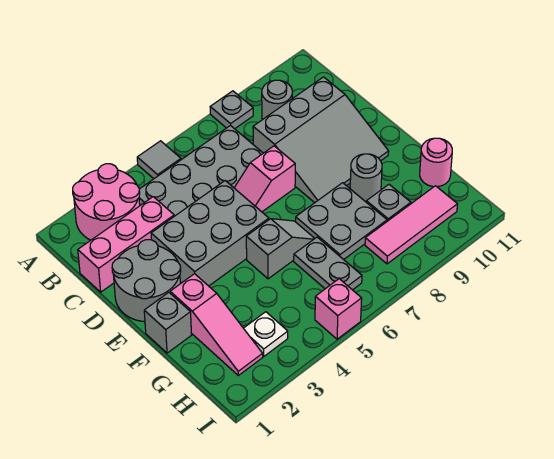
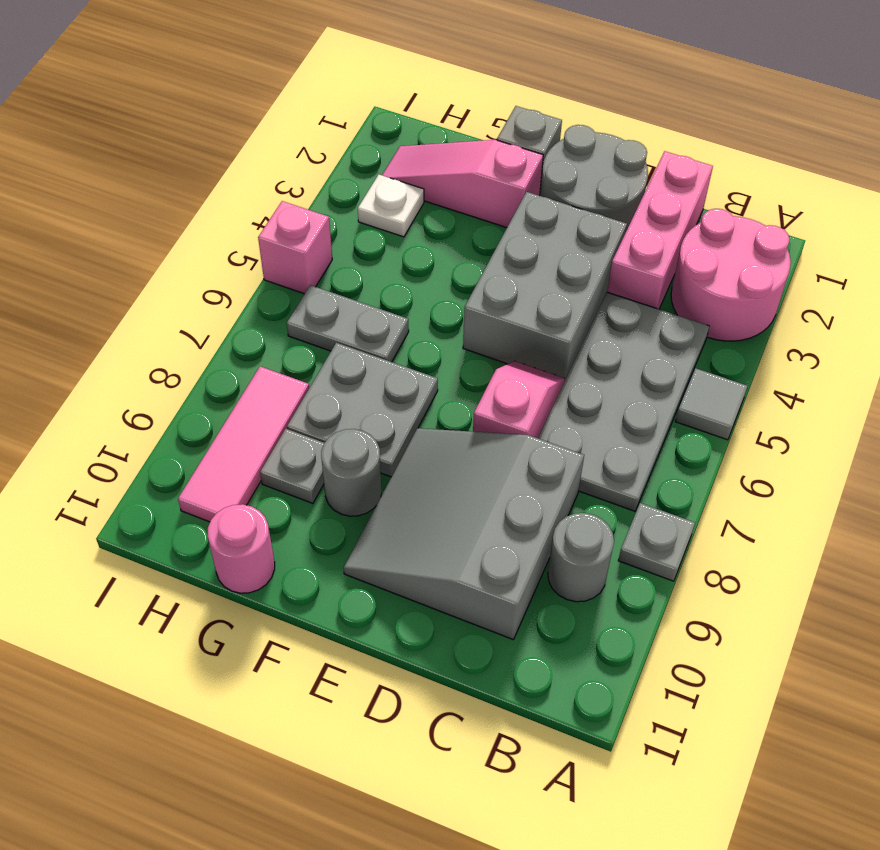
grey 1x2 slope [246,219,315,279] -> none

